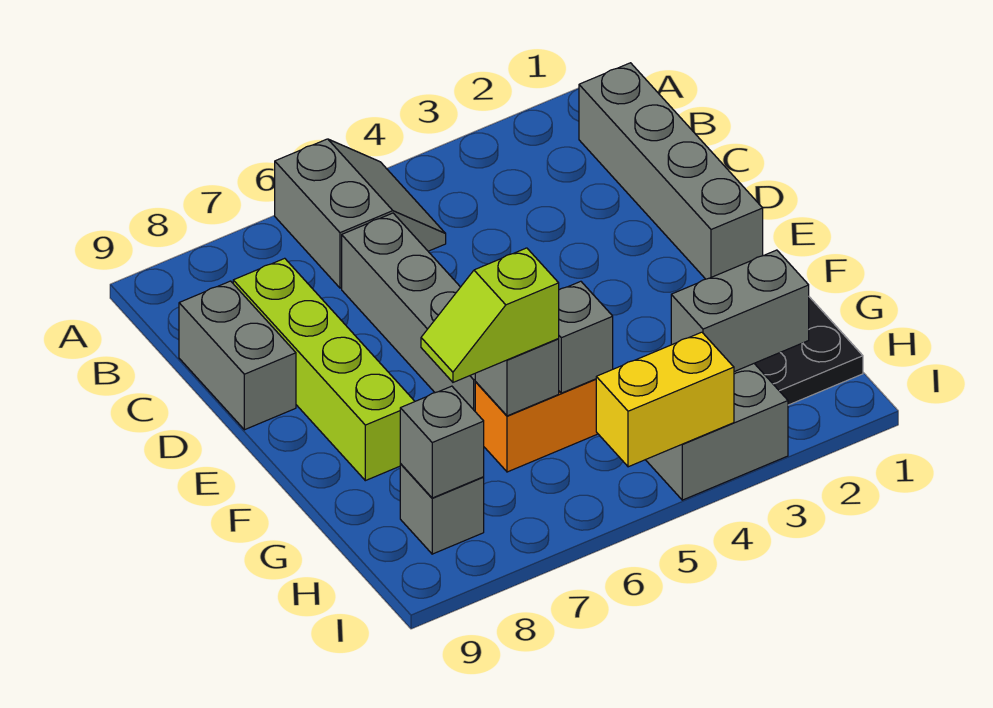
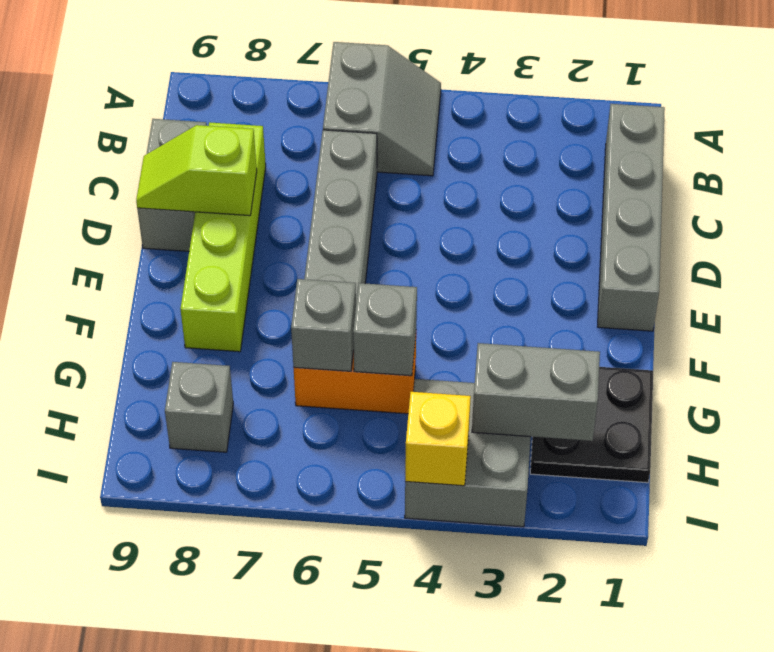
lime 1x2 slope [421,248,559,382] -> lime 1x2 slope moved to [136,125,257,216]
grey 1x1 brick [400,386,484,498] -> none
yellow 1x2 brick [596,332,734,467] -> yellow 1x1 brick [405,392,471,486]

